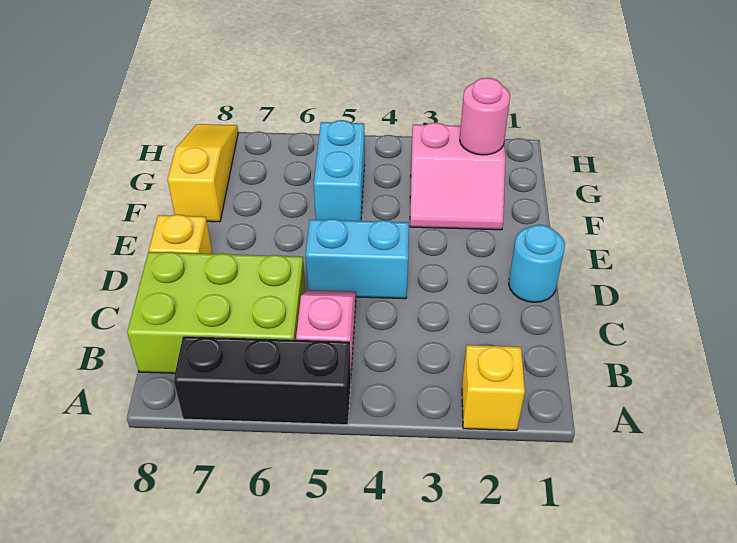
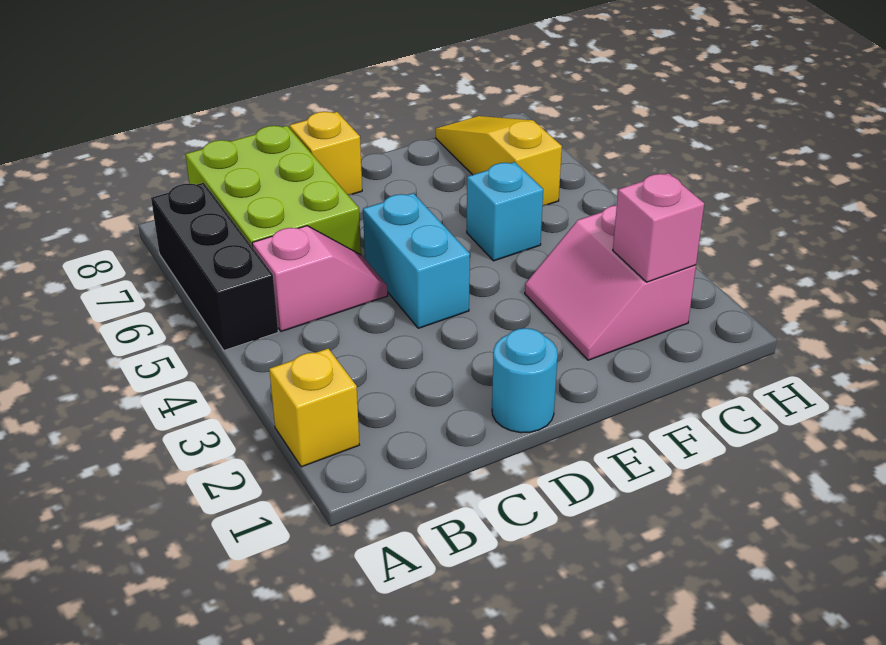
cyan 1x2 brick [314,120,365,221] -> cyan 1x1 brick [467,162,543,261]
yellow 1x3 slope [168,124,238,222] -> yellow 1x3 slope turned to [436,116,562,206]
pink 1x1 round brick [460,78,510,155] -> pink 1x1 brick [613,173,704,282]

